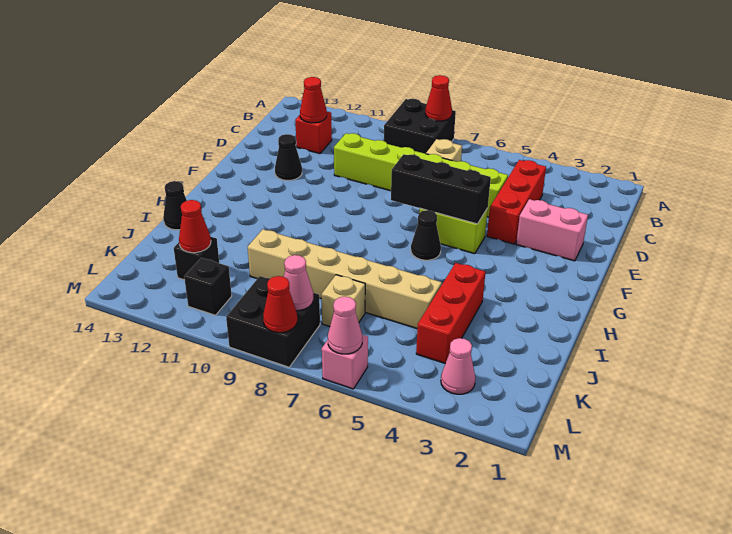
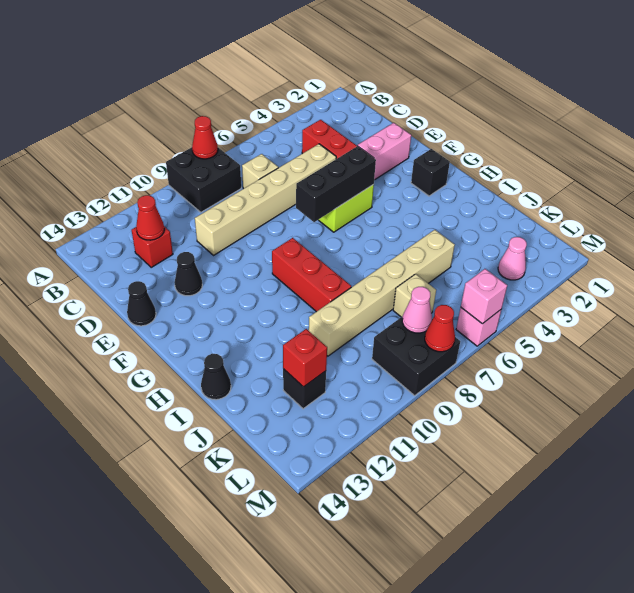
lime 1x6 brick [334,133,508,217] -> tan 1x6 brick [195,144,336,255]
black 1x1 cone [411,210,441,260] -> black 1x1 cone moved to [127,281,156,326]
red 1x3 brick [416,263,485,364] -> red 1x3 brick moved to [272,238,351,312]
red 1x1 cone [179,200,211,253] -> red 1x1 brick [283,329,327,387]
black 1x1 brick [184,258,232,315] -> black 1x1 brick moved to [411,149,450,196]
pink 1x1 cone [328,297,362,354] -> pink 1x1 brick [461,269,507,324]

